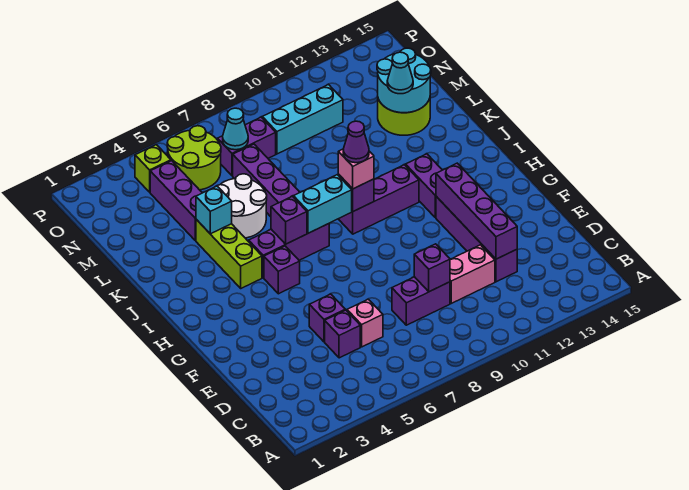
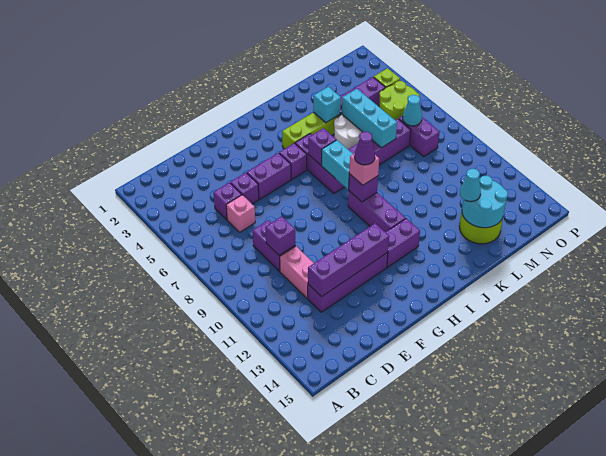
none -> purple 1x2 brick [247,153,291,199]
cyan 1x3 brick [262,85,343,154] -> cyan 1x3 brick moved to [342,89,397,148]

